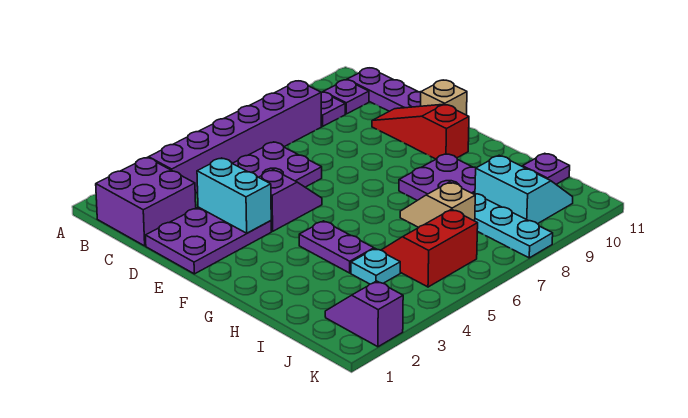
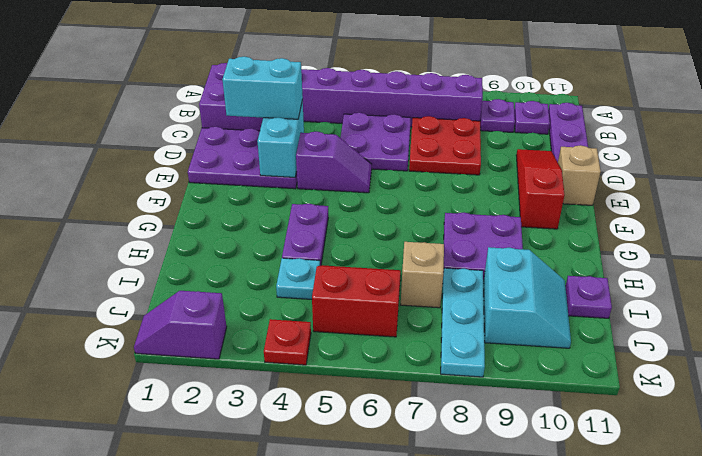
none -> red 2x2 plate [409,116,481,175]
none -> cyan 1x2 brick [222,57,303,119]
purple 1x2 slope [325,281,403,347] -> purple 1x2 slope turned to [134,291,227,359]
none -> red 1x1 plate [264,319,311,365]

